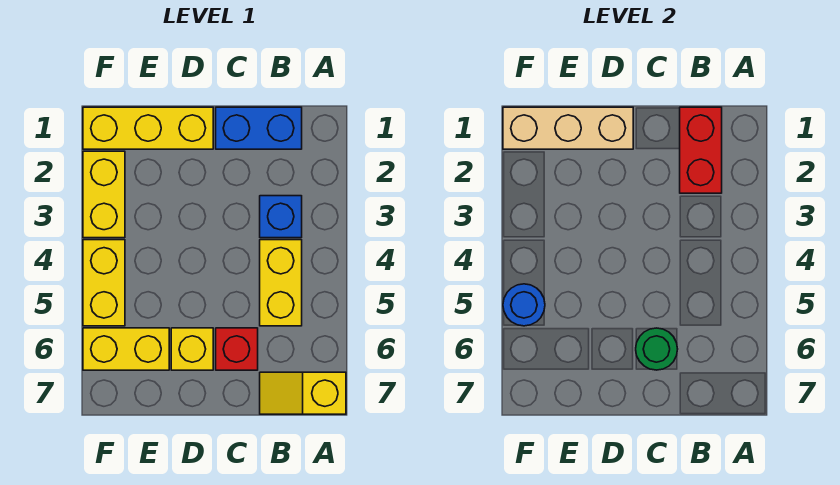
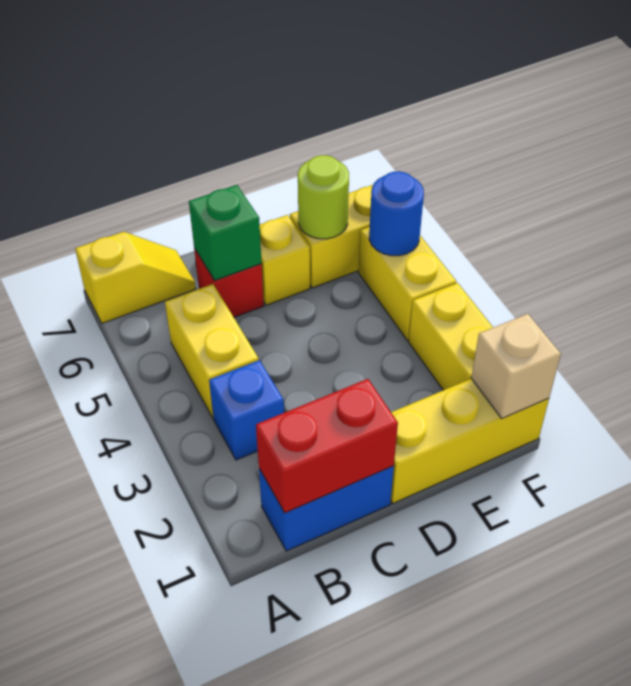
red 1x2 brick [680,107,722,193] -> red 1x2 brick turned to [256,379,398,513]
green 1x1 round brick [636,328,678,370] -> green 1x1 brick [189,185,262,281]
tan 1x3 brick [503,107,633,149] -> tan 1x1 brick [471,314,561,418]
none -> lime 1x1 round brick [298,155,349,239]

